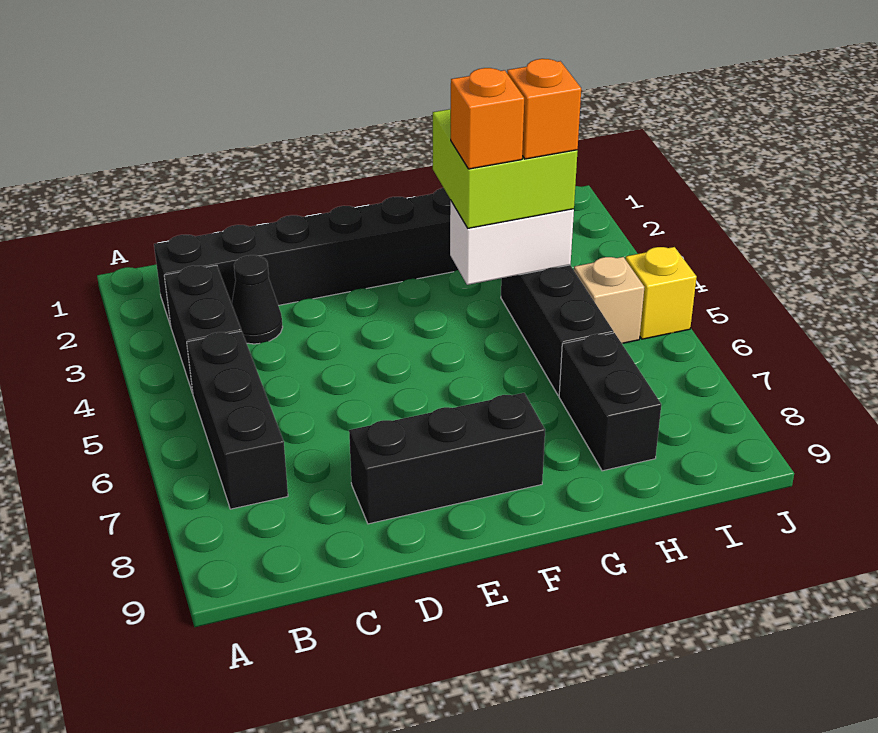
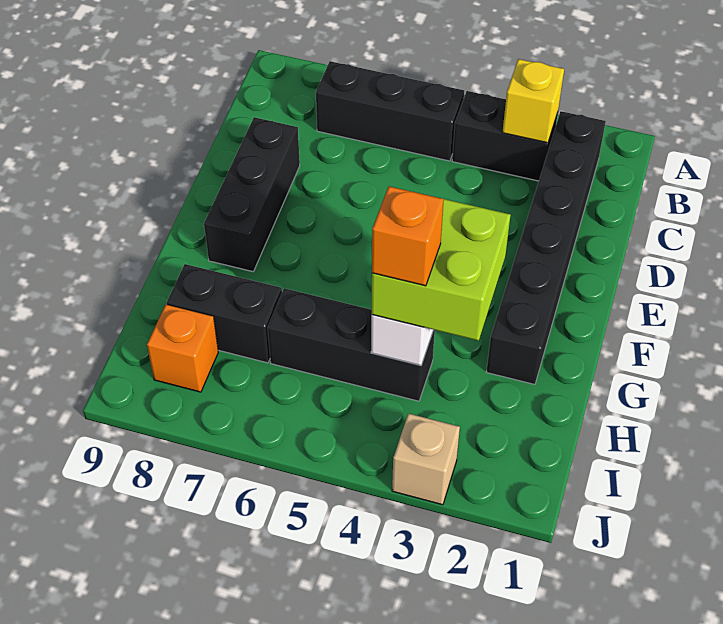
black 1x1 cone [232,255,283,344] -> none
orange 1x1 brick [451,68,524,169] -> orange 1x1 brick moved to [147,305,218,392]
tan 1x1 brick [574,257,644,343] -> tan 1x1 brick moved to [392,413,460,505]
yellow 1x1 brick [626,247,697,339] -> yellow 1x1 brick moved to [502,59,564,143]

